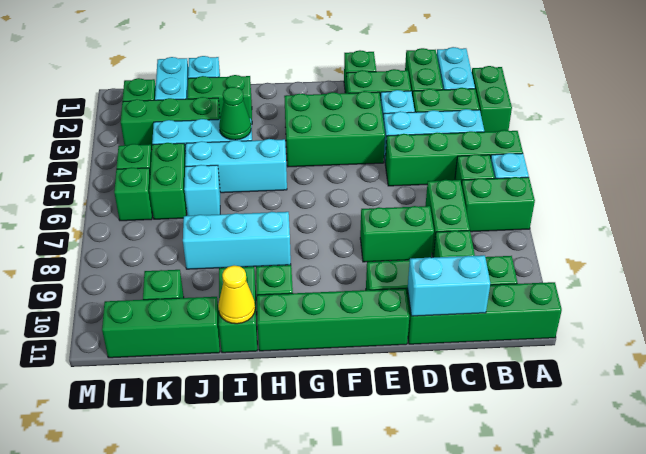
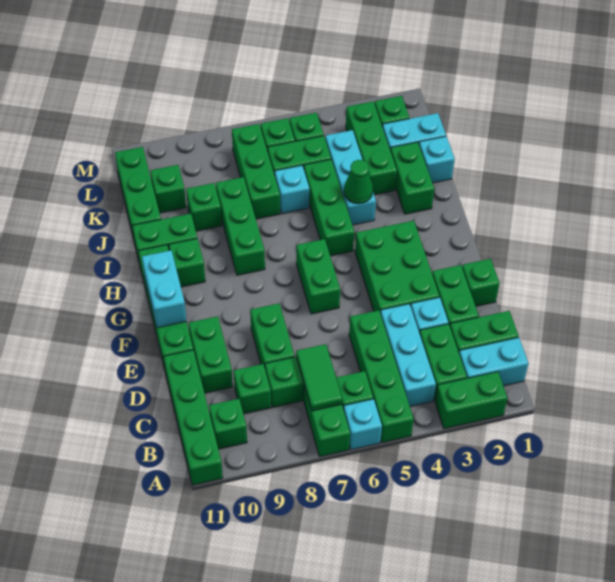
none -> green 1x2 tile [296,344,342,411]
cyan 1x2 brick [408,255,490,316] -> cyan 1x2 brick moved to [142,250,186,328]
none -> green 1x2 brick [296,239,340,314]
cyan 1x3 brick [185,139,287,193] -> green 1x3 brick [304,159,354,256]
cyan 1x3 brick [183,212,291,269] -> green 1x3 brick [216,177,265,275]
yellow 1x1 cone [218,266,255,324] -> none
none -> green 1x3 brick [232,124,280,219]
none -> green 1x1 brick [186,183,222,231]

